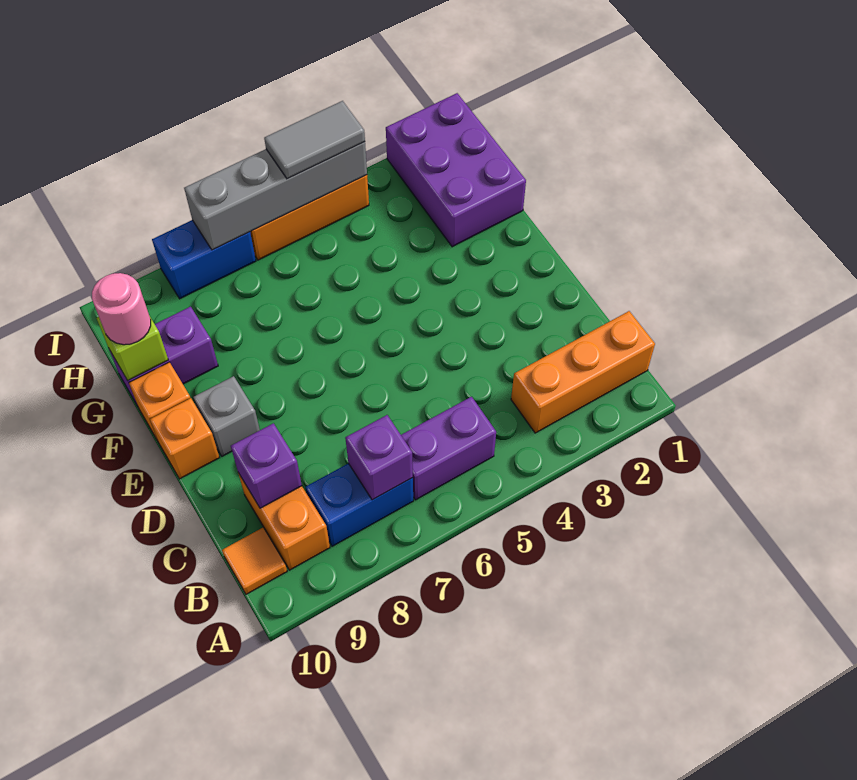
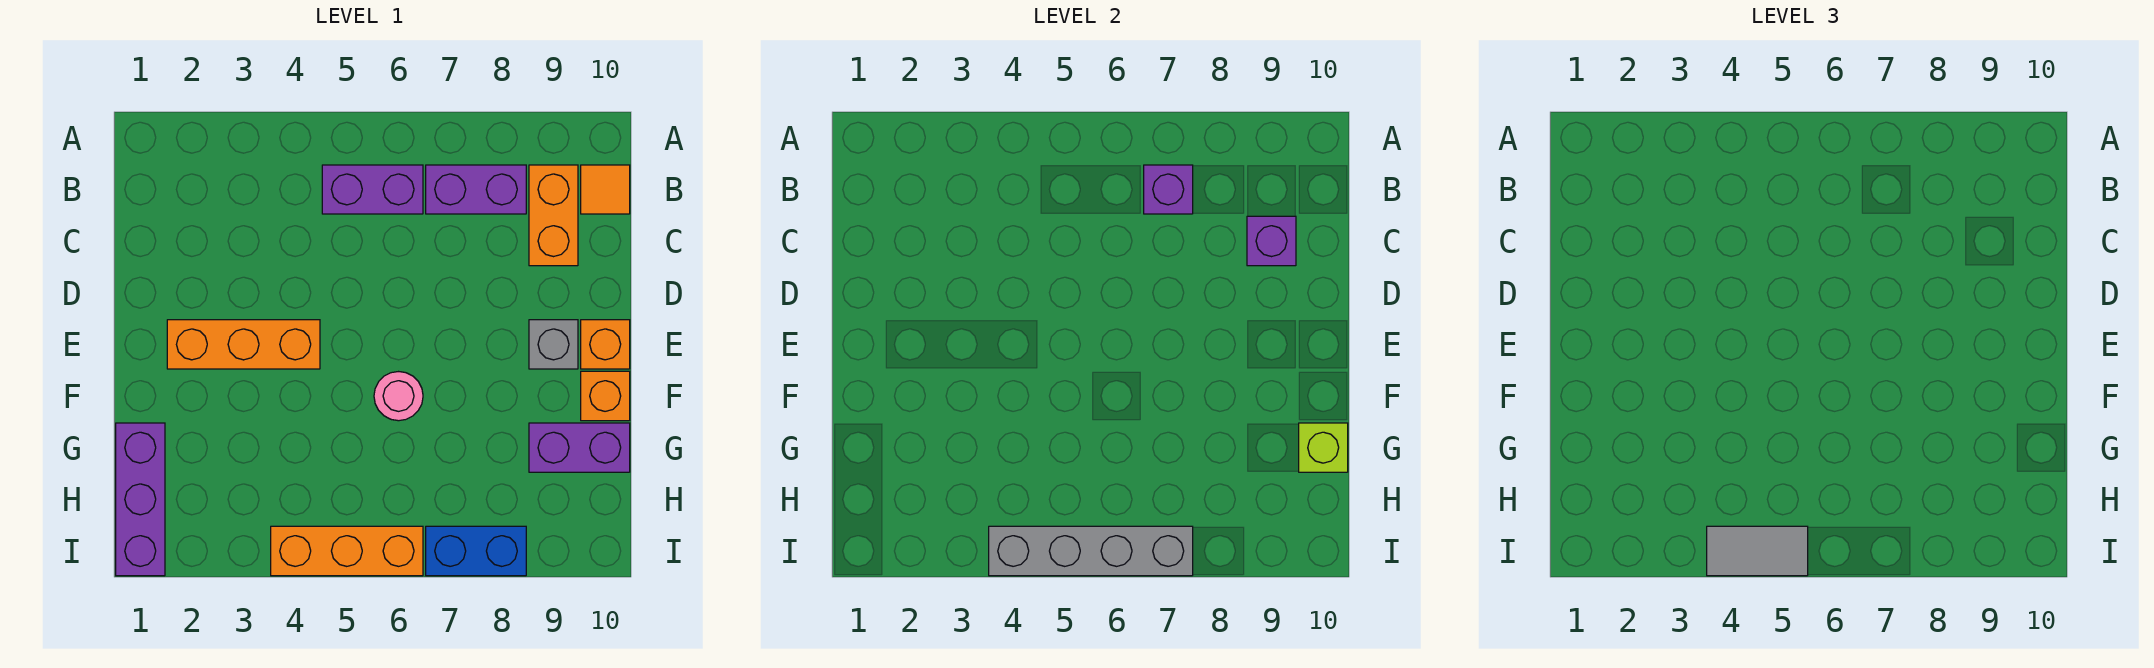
orange 1x3 brick [511,311,655,433] -> orange 1x3 brick moved to [167,320,320,369]
blue 1x2 brick [305,463,413,546] -> purple 1x2 brick [426,165,526,214]
purple 2x3 brick [386,93,526,247] -> purple 1x3 brick [116,423,165,576]
pink 1x1 round brick [92,273,151,345] -> pink 1x1 round brick moved to [374,372,423,421]

